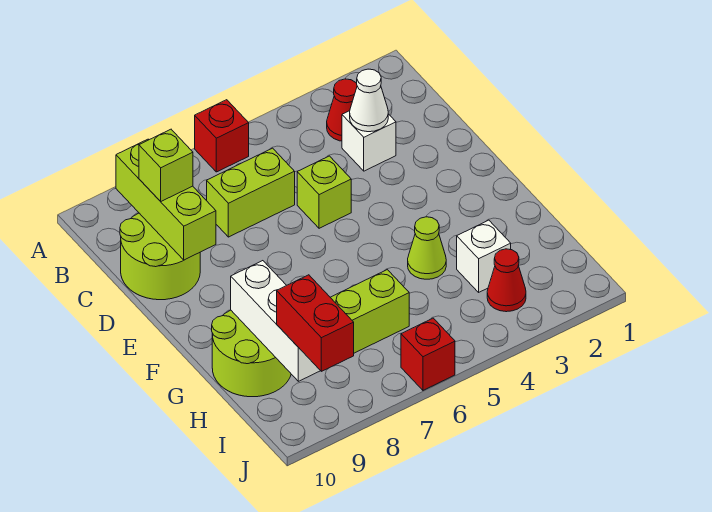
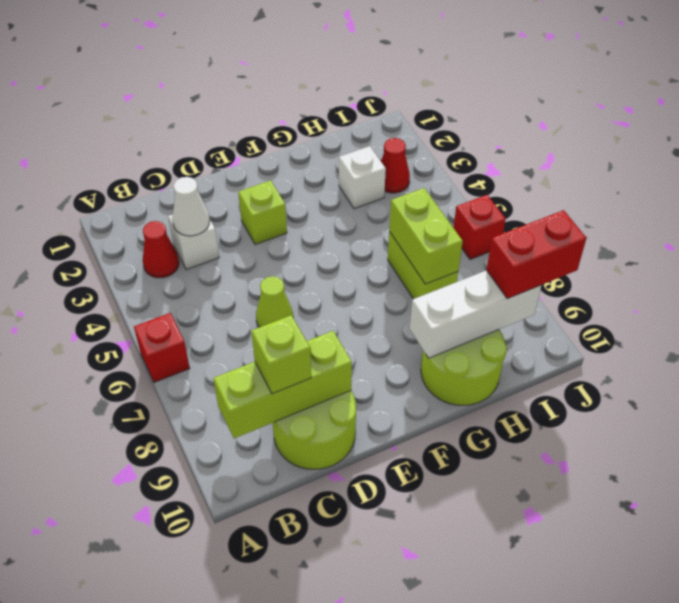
lime 1x2 brick [207,148,295,237] -> lime 1x2 brick moved to [389,188,463,284]
lime 1x1 brick [297,156,351,228] -> lime 1x1 brick moved to [238,180,287,245]
lime 1x1 cone [408,217,446,279] -> lime 1x1 cone moved to [256,276,293,327]

